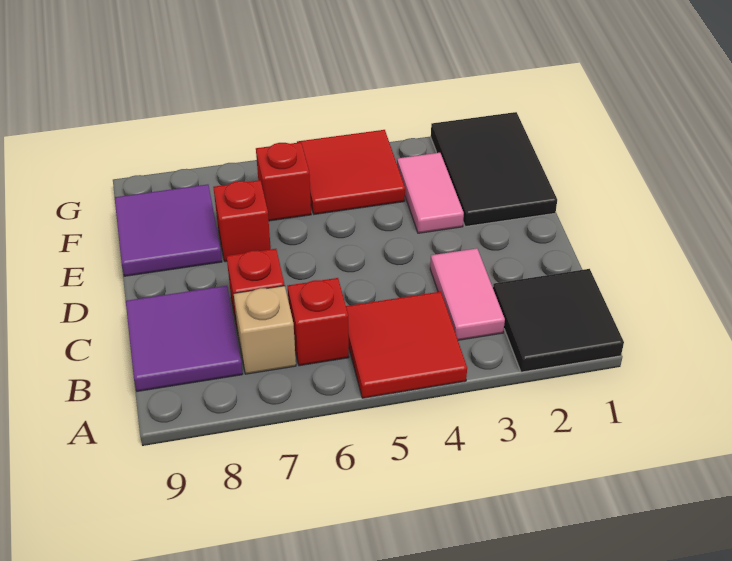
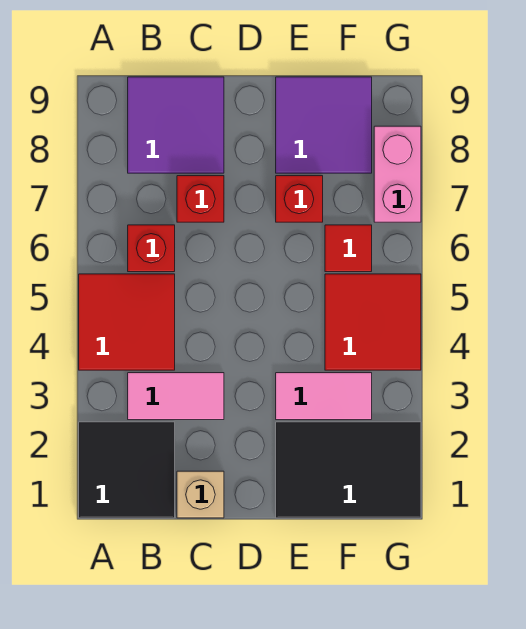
tan 1x1 brick [234,286,296,374] -> tan 1x1 brick moved to [177,471,224,518]
red 1x1 brick [256,142,311,221] -> red 1x1 tile [325,225,372,272]
none -> pink 1x2 brick [374,126,421,222]

